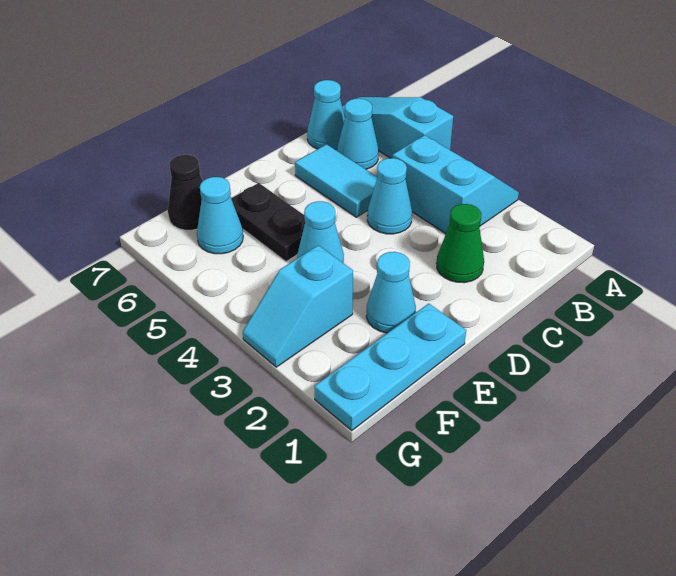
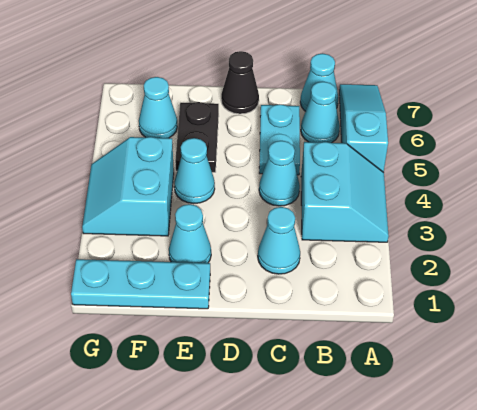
green 1x1 cone [436,204,484,283] -> cyan 1x1 cone [258,207,300,274]
cyan 1x2 tile [295,144,377,217] -> cyan 1x2 plate [259,104,300,175]
cyan 1x2 slope [243,245,353,367] -> cyan 2x2 slope [82,137,174,236]
black 1x1 cone [168,155,203,230] -> black 1x1 cone moved to [221,51,259,114]

